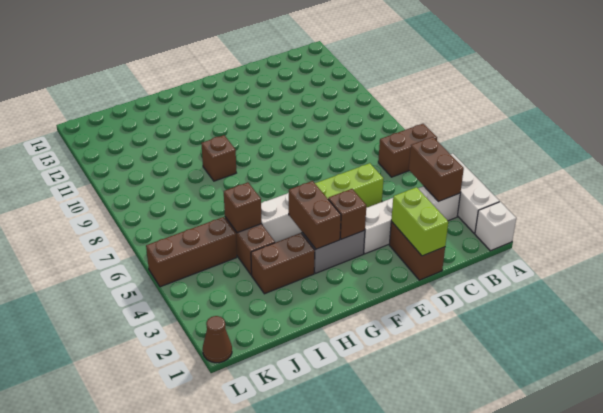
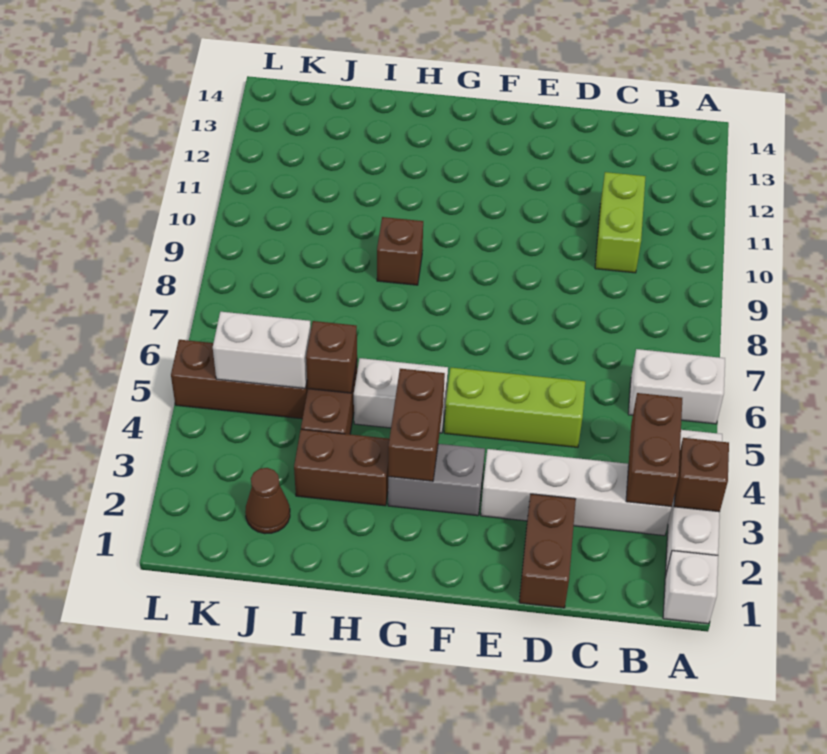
brown 1x2 brick [378,124,437,177] -> white 1x2 brick [628,349,725,424]
lime 1x2 brick [391,187,448,256] -> lime 1x2 brick moved to [595,172,646,273]
brown 1x1 brick [328,189,366,239] -> brown 1x1 brick moved to [674,438,729,512]
none -> white 1x2 brick [213,312,311,389]
brown 1x1 cone [203,316,232,363] -> brown 1x1 cone moved to [245,468,290,534]

